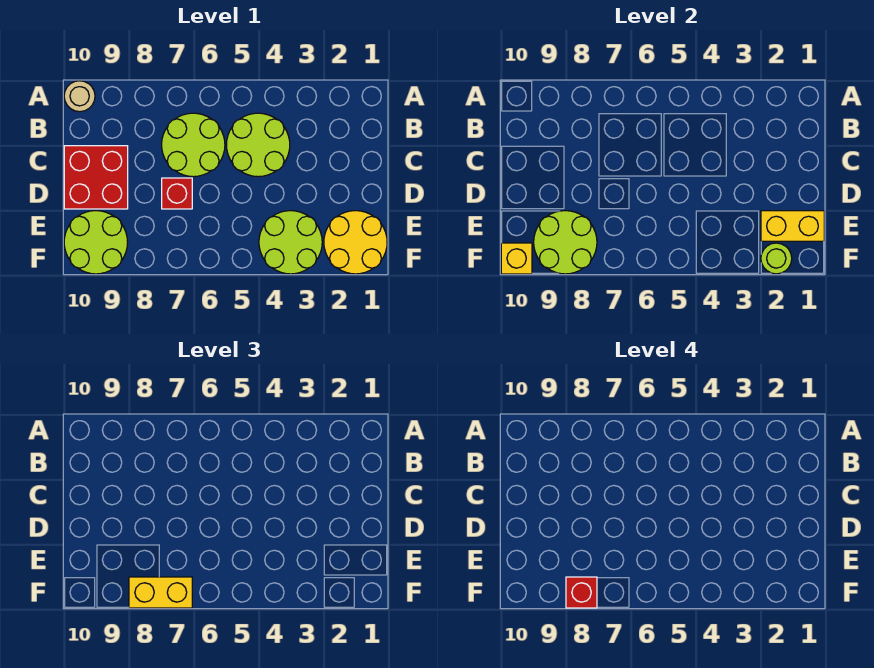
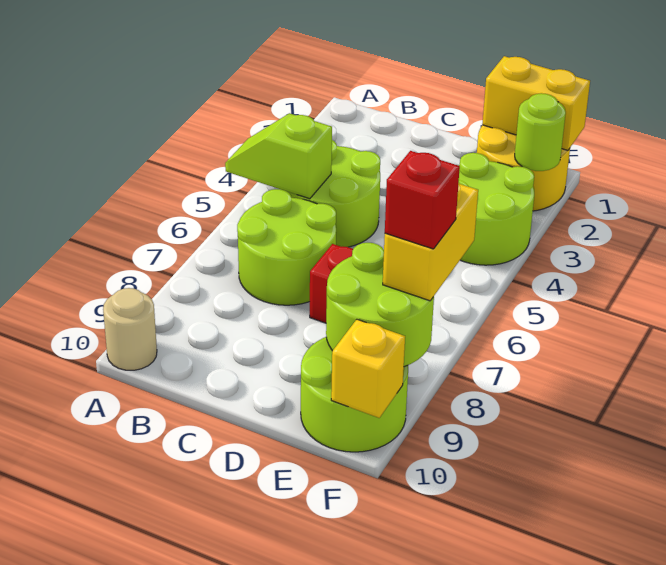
none -> lime 1x2 slope [225,113,332,199]
red 2x2 brick [64,146,128,209] -> none
yellow 1x2 brick [761,211,824,241] -> yellow 1x2 brick turned to [482,56,590,150]

